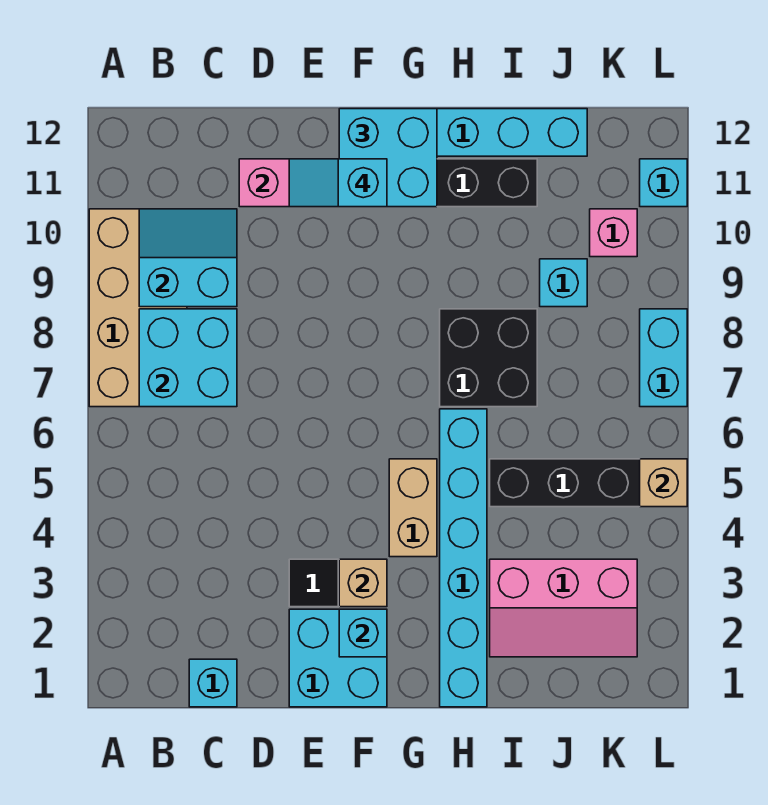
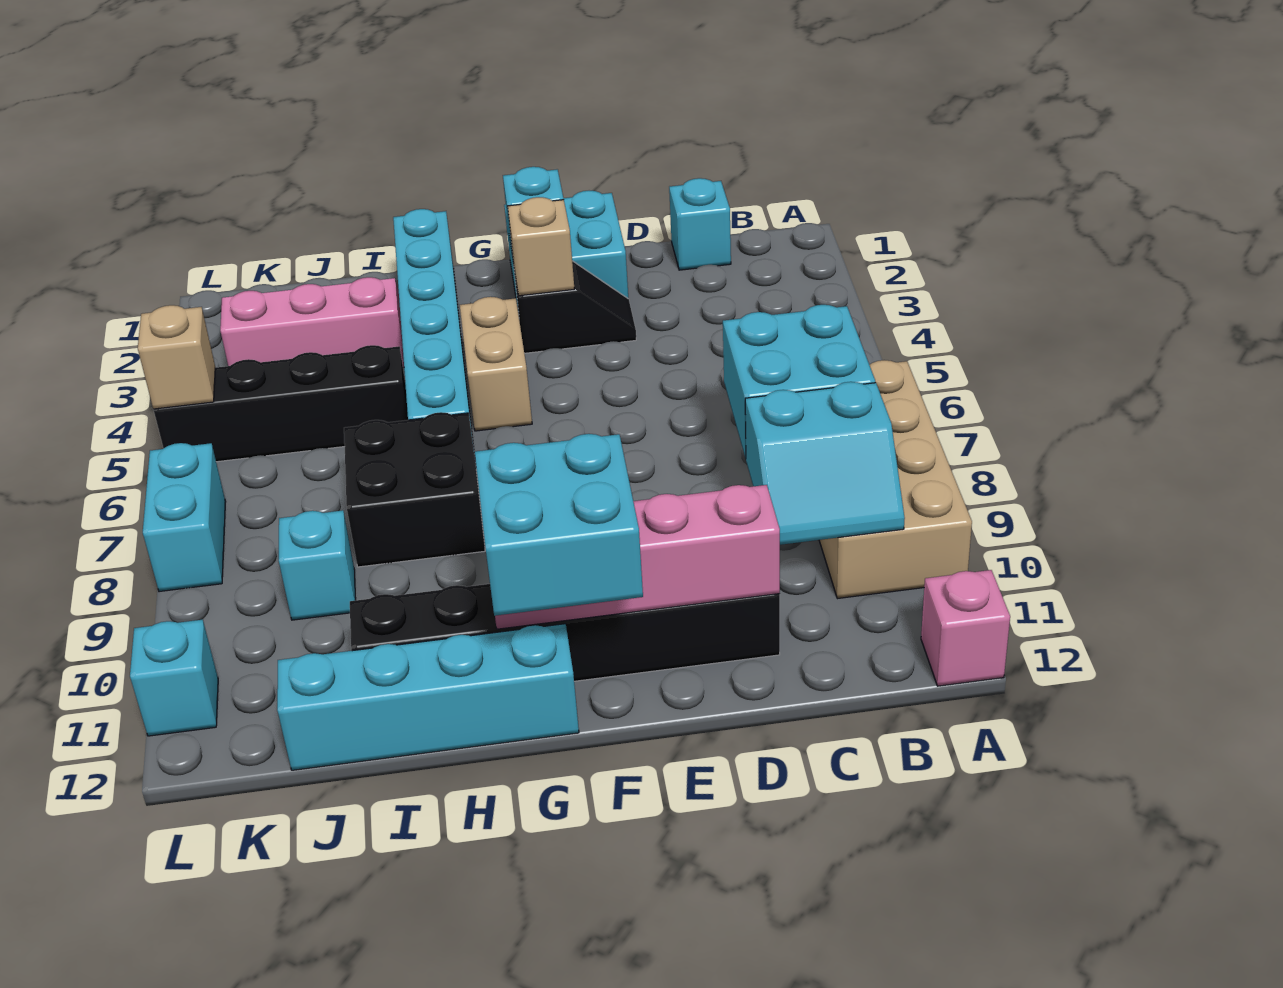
cyan 1x2 slope [289,159,387,207] -> none
pink 1x1 brick [590,209,637,257] -> pink 1x1 brick moved to [921,570,1010,686]

